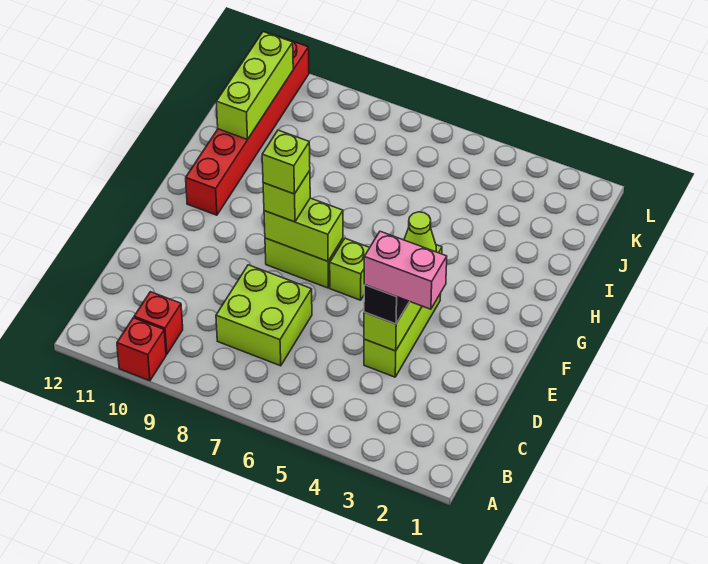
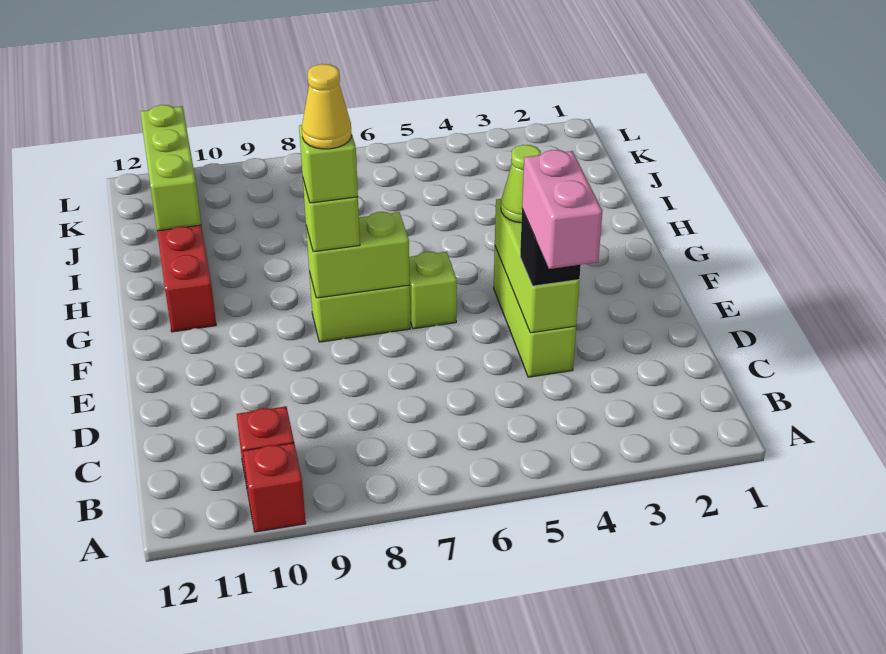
lime 2x2 brick [216,265,312,366] -> none
pink 1x2 brick [364,231,447,309] -> pink 1x2 brick turned to [522,150,602,269]
none -> yellow 1x1 cone [302,64,352,149]

